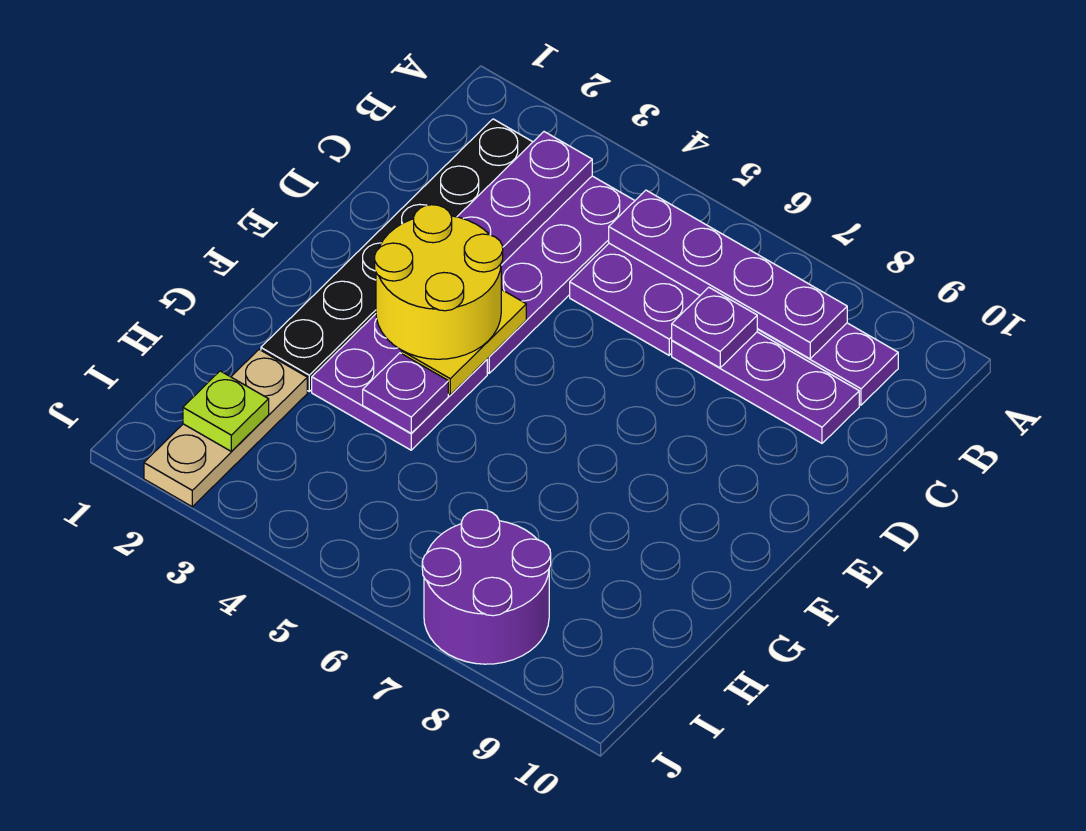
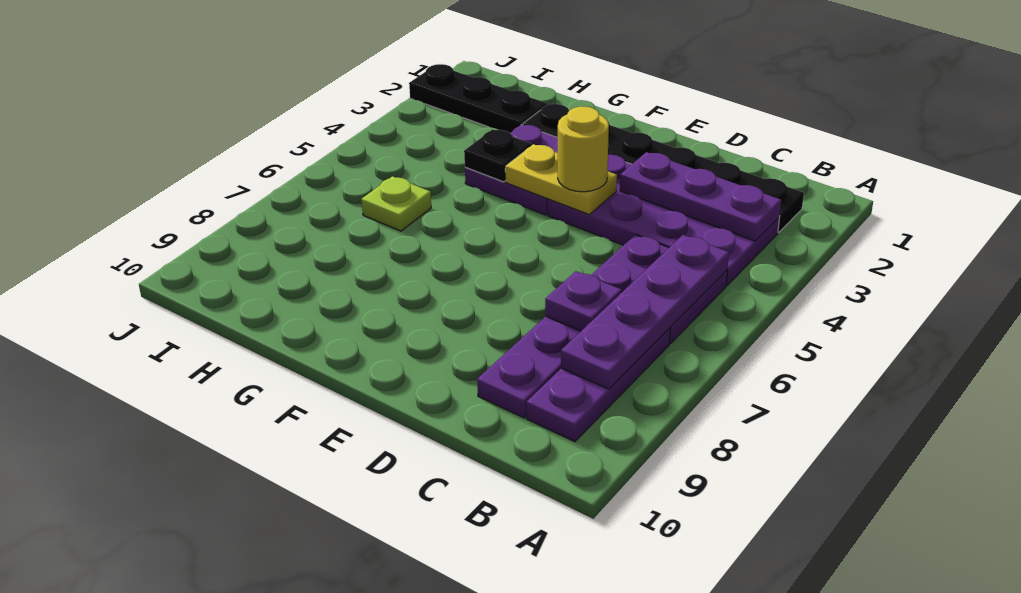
yellow 2x2 round brick [375,205,503,359] -> yellow 1x1 round brick [558,107,609,192]
purple 1x1 plate [363,353,448,433] -> black 1x1 plate [464,129,531,182]
tan 1x3 plate [144,350,307,507] -> black 1x3 plate [409,64,547,133]
lime 1x1 plate [183,371,269,452] -> lime 1x1 plate moved to [361,176,431,231]
purple 2x2 round brick [422,510,551,664] -> none

